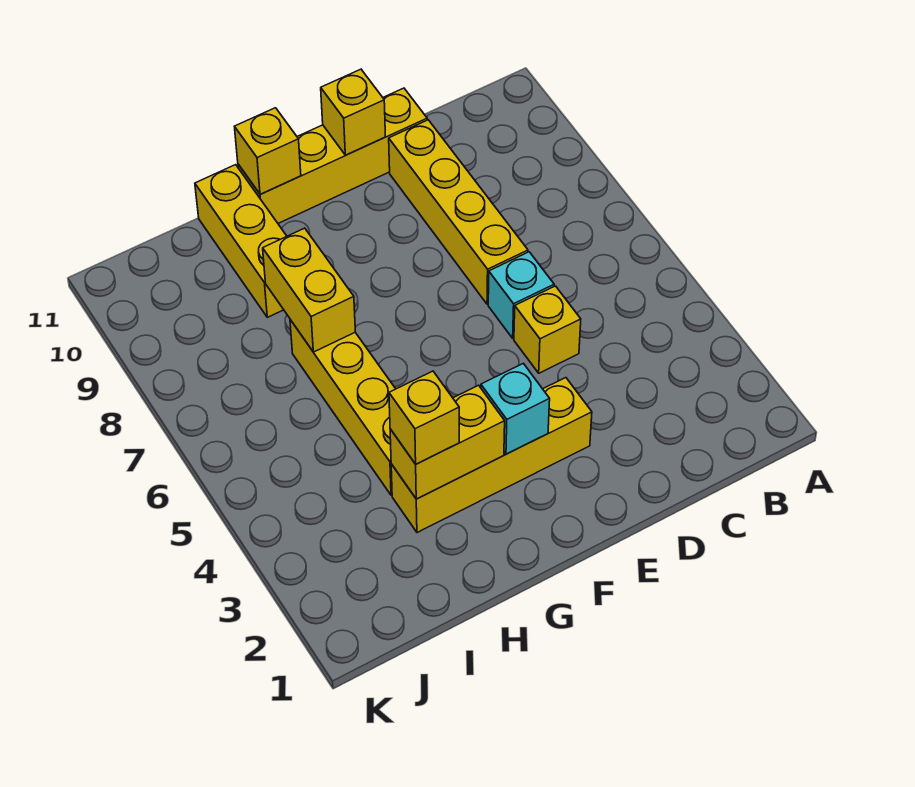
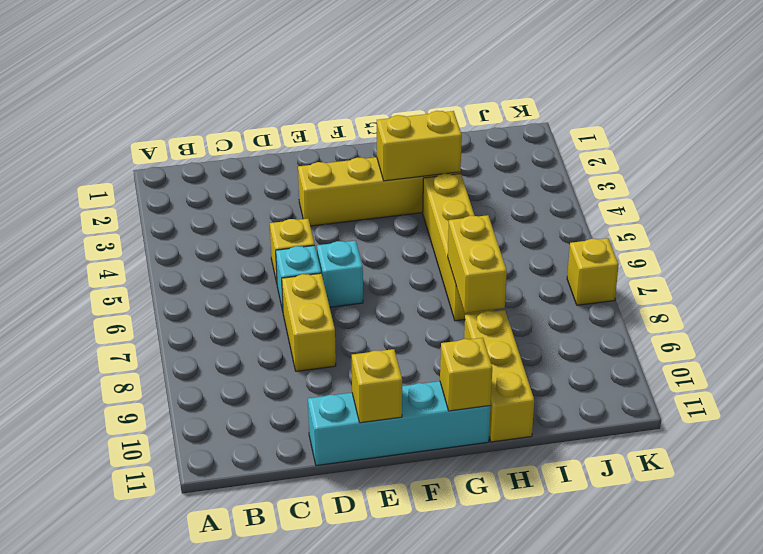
yellow 1x4 brick [389,120,528,304] -> yellow 1x2 brick [282,273,336,371]
yellow 1x4 brick [238,88,427,223] -> cyan 1x4 brick [308,381,490,466]
cyan 1x1 brick [481,363,550,454] -> cyan 1x1 brick moved to [317,241,363,307]
yellow 1x1 brick [389,371,459,464] -> yellow 1x1 brick moved to [567,238,619,305]

